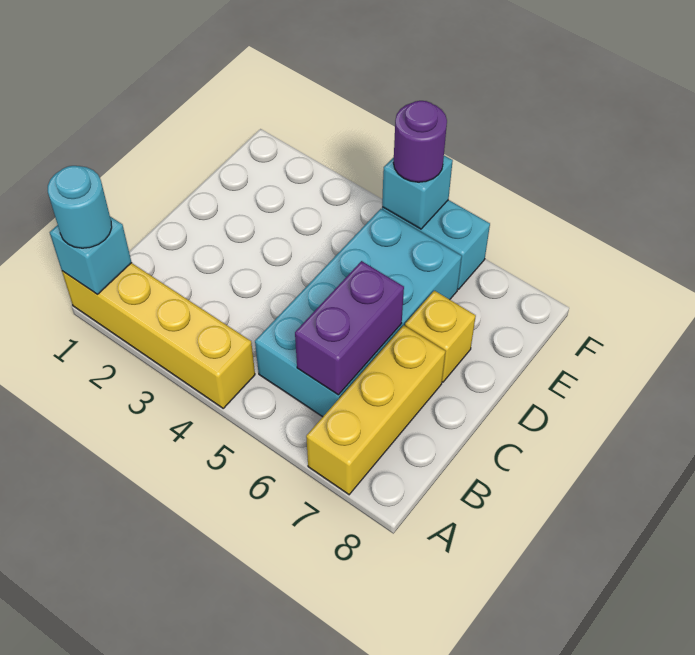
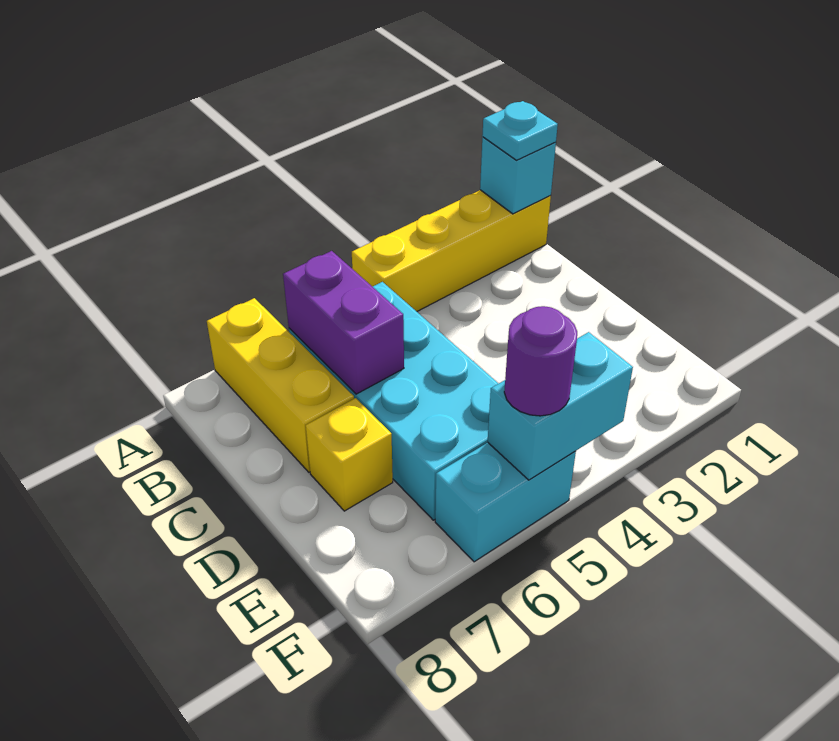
cyan 1x1 round brick [48,166,112,248] -> cyan 1x1 plate [482,101,558,160]
cyan 1x1 brick [382,156,453,229] -> cyan 1x2 brick [488,332,633,480]

